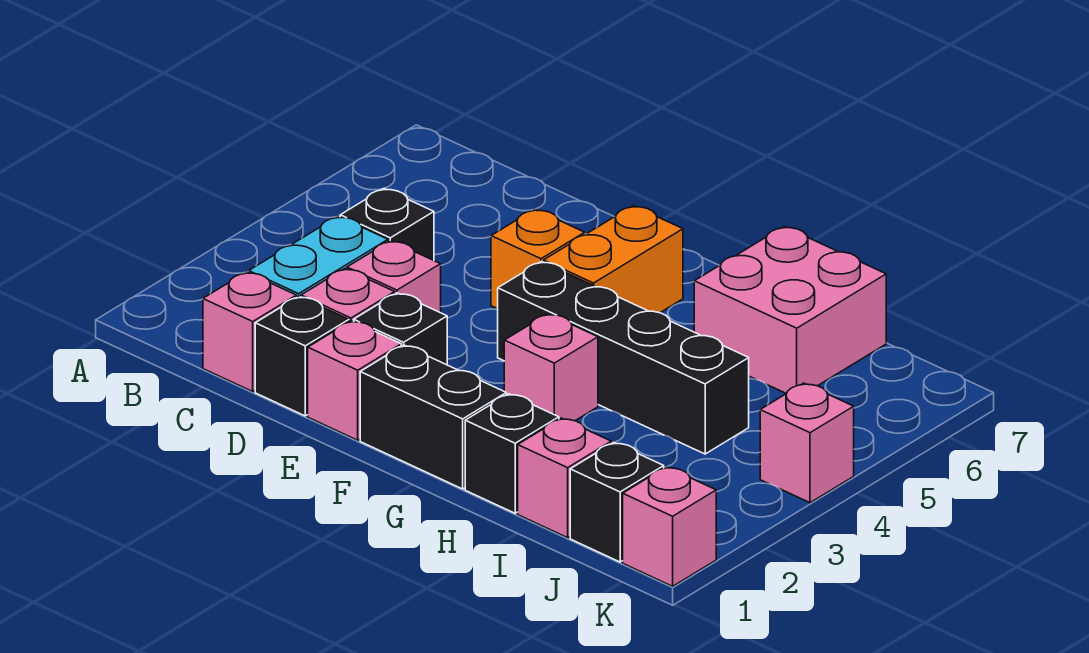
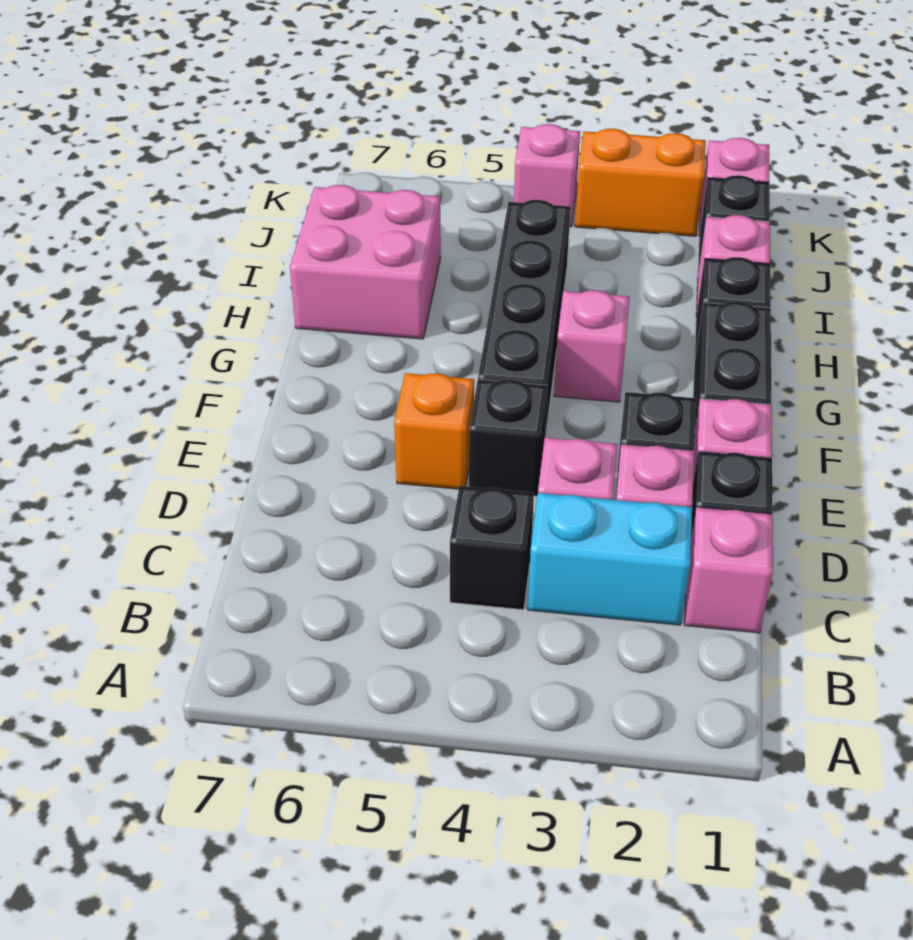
none -> black 1x1 brick [469,379,548,496]
orange 1x2 brick [544,206,683,313] -> orange 1x2 brick moved to [575,129,706,236]

